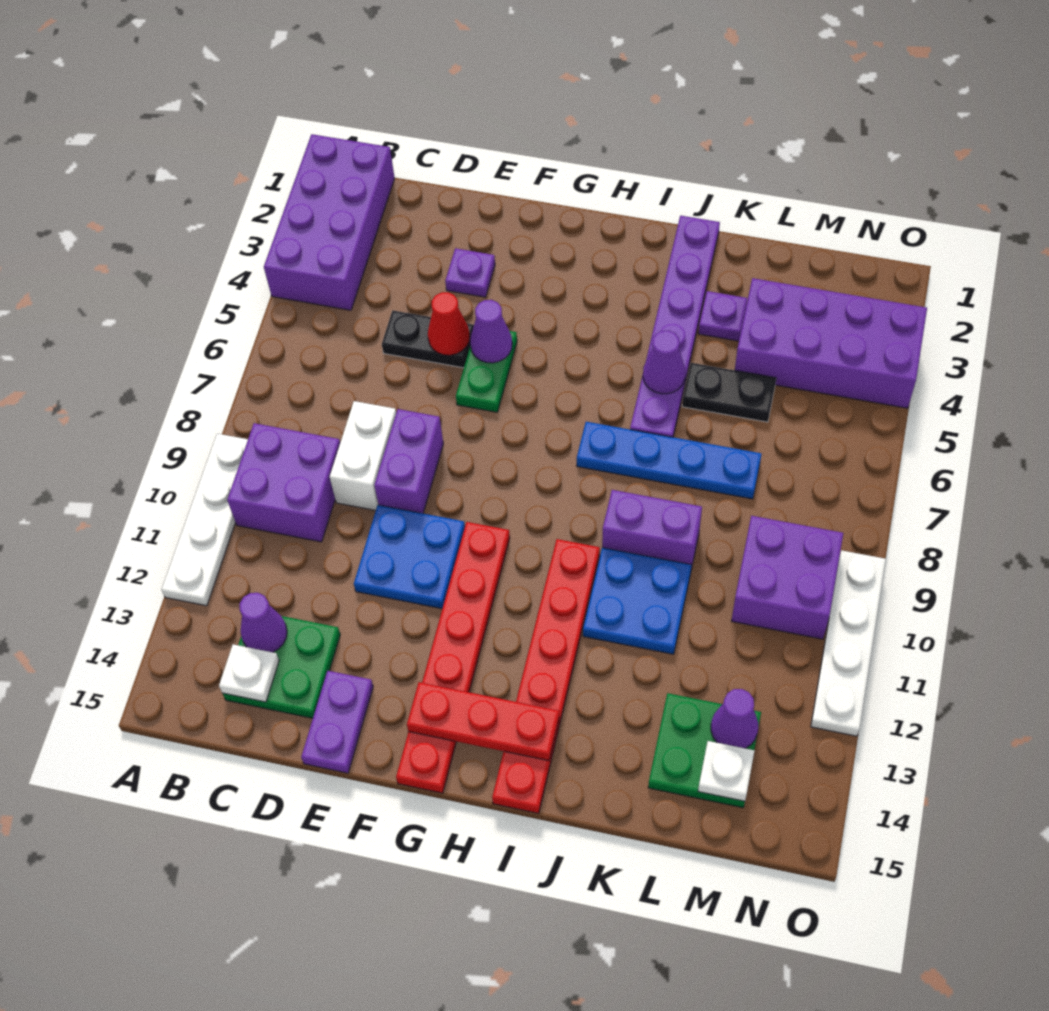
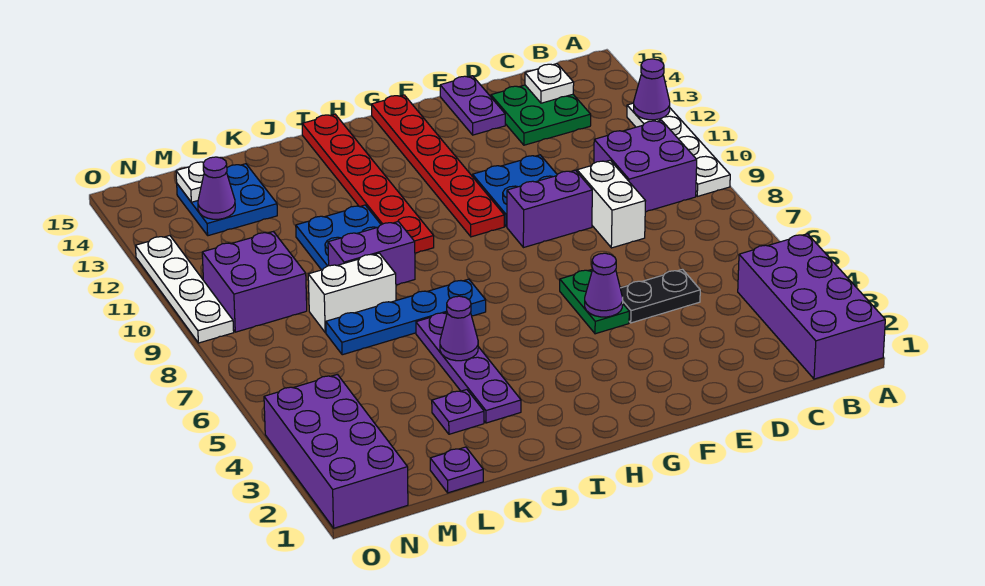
purple 1x1 cone [240,593,287,652] -> purple 1x1 cone moved to [634,59,670,120]
purple 1x1 plate [445,248,495,297] -> purple 1x1 plate moved to [430,447,483,493]
red 1x1 cone [428,292,470,355] -> none
purple 1x2 brick [374,409,443,513] -> purple 1x2 brick turned to [507,170,592,248]
red 1x3 plate [407,682,559,761] -> none
purple 1x6 plate [630,216,720,437] -> purple 1x4 plate [416,313,521,423]
black 1x2 plate [682,363,776,422] -> none
none -> white 1x2 brick [308,253,396,333]
purple 2x4 brick [735,278,927,408] -> purple 2x4 brick turned to [264,374,408,528]
green 2x2 plate [648,693,761,808] -> blue 2x2 plate [177,164,277,236]

